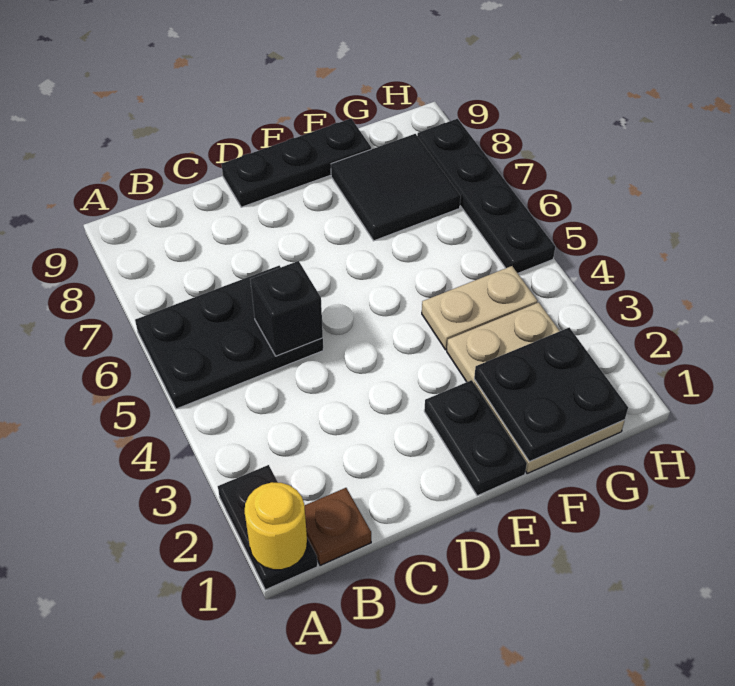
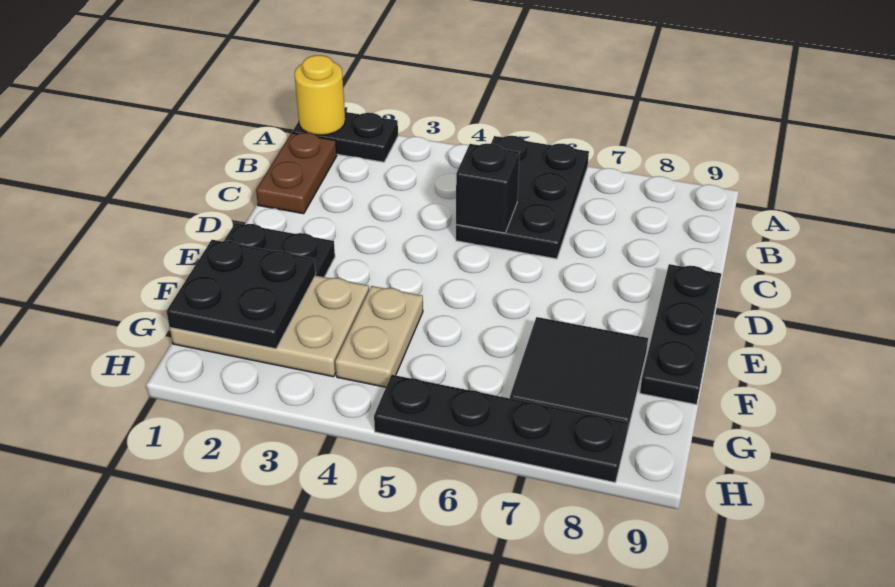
brown 1x1 plate [304,488,371,565] -> brown 1x2 plate [256,133,337,214]

